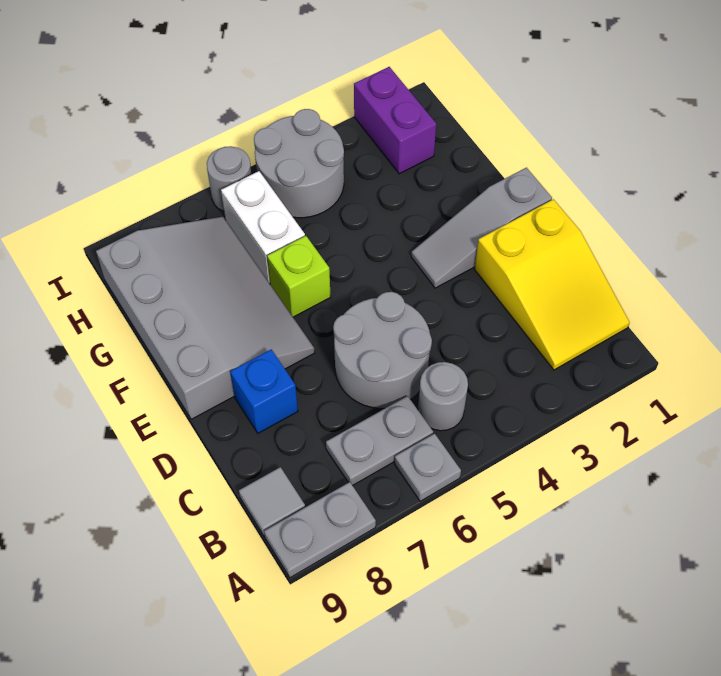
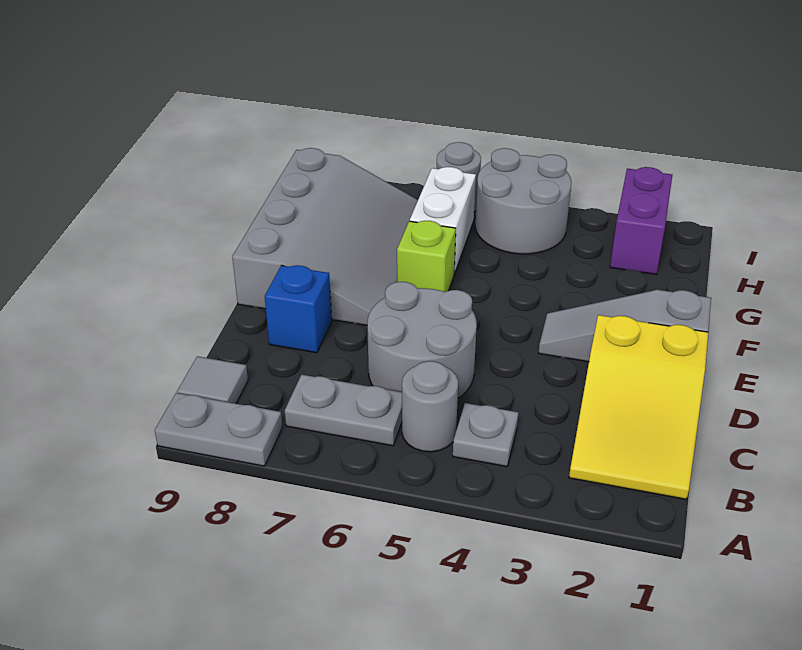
grey 1x1 plate [394,434,461,501] -> grey 1x1 plate moved to [453,403,518,467]

